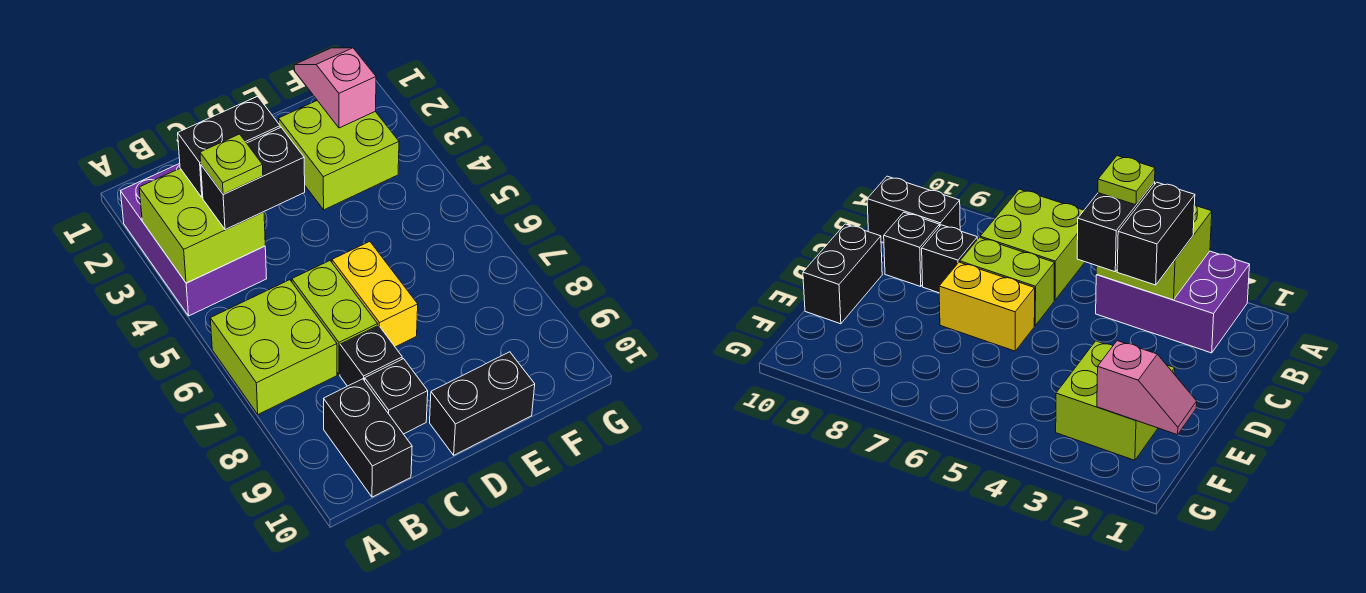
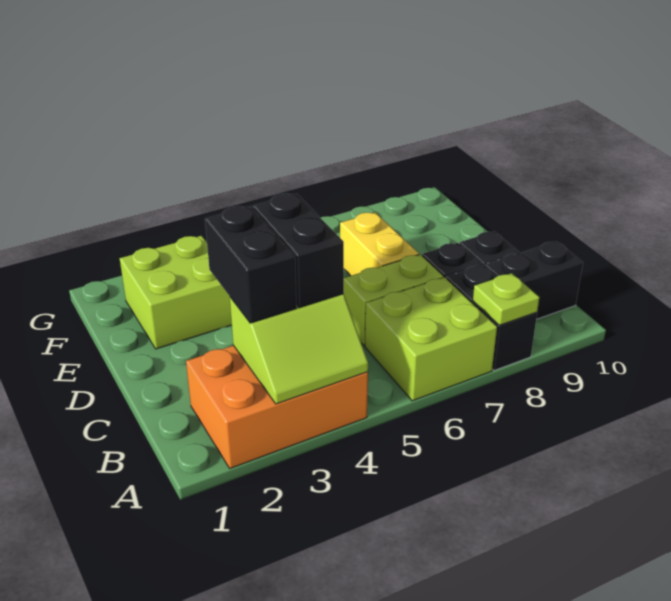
purple 2x3 brick [121,163,267,316] -> orange 2x3 brick [186,345,368,468]
lime 2x2 brick [139,168,265,283] -> lime 2x2 slope [230,294,368,404]
lime 1x1 plate [200,134,263,194] -> lime 1x1 plate moved to [473,273,539,325]
yellow 1x2 brick [332,242,418,347] -> yellow 1x2 brick turned to [340,213,419,276]
black 1x2 brick [430,352,535,455] -> black 1x2 brick moved to [446,265,537,370]
pink 1x2 slope [294,48,376,128] -> none

